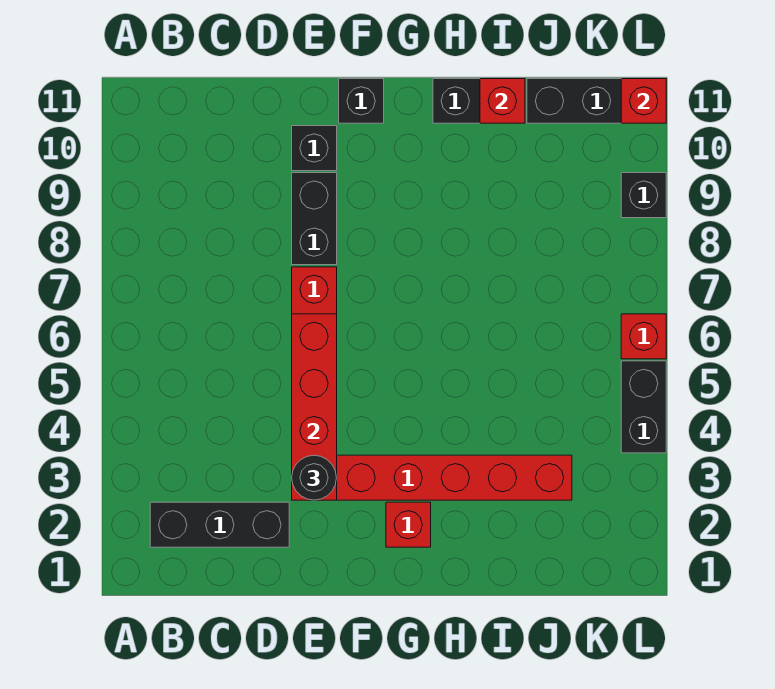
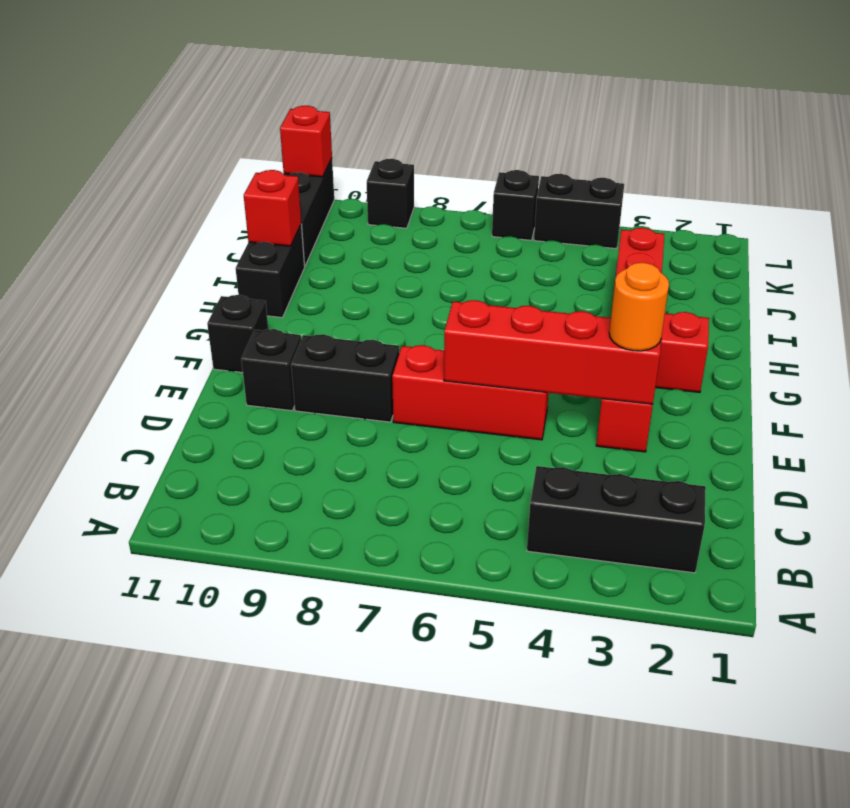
black 1x3 brick [150,502,289,547] -> black 1x3 brick turned to [527,466,706,573]
black 1x1 round brick [292,455,337,500] -> orange 1x1 round brick [609,263,669,351]
red 1x1 brick [621,314,666,359] -> black 1x1 brick [492,170,539,240]

